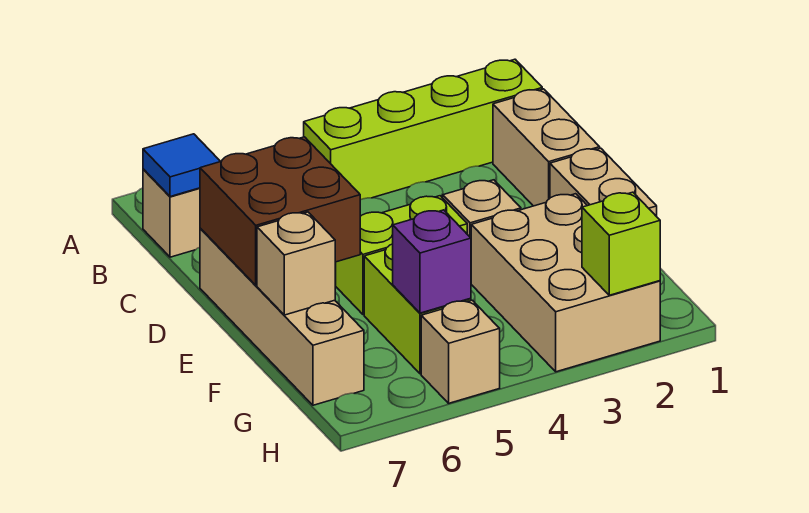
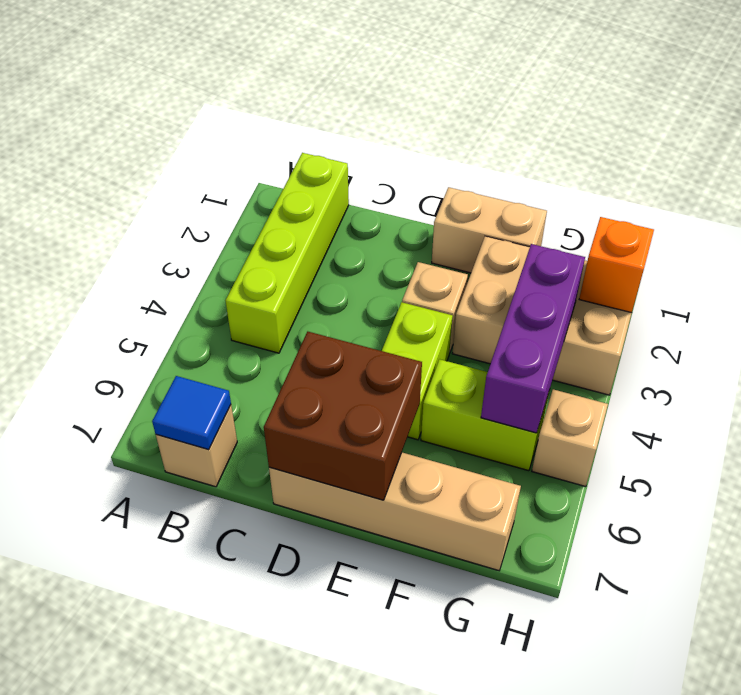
tan 1x2 brick [493,89,600,206] -> none
tan 1x1 brick [257,212,335,315] -> none
purple 1x1 brick [393,210,471,313] -> purple 1x3 brick [481,244,585,433]
lime 1x1 brick [582,192,660,295] -> orange 1x1 brick [579,217,654,313]

